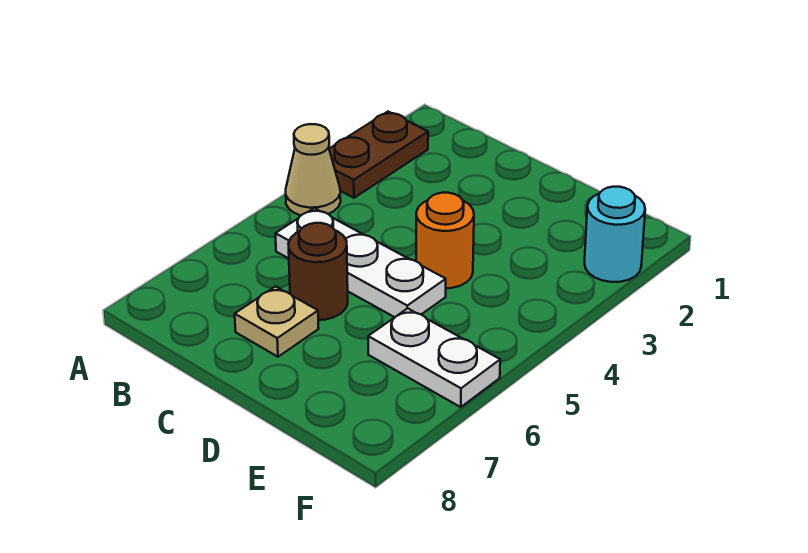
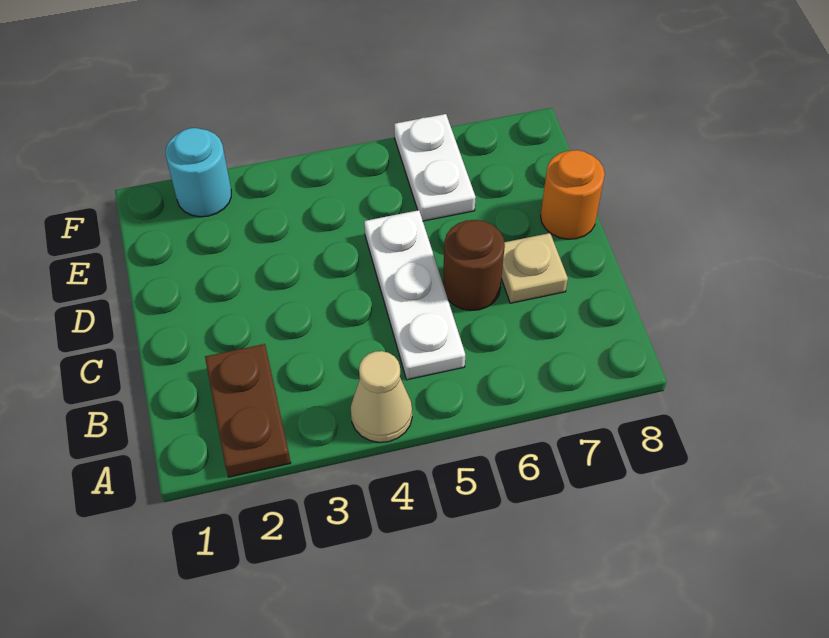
brown 1x2 plate [329,112,428,198] -> brown 1x2 plate turned to [205,344,291,477]
orange 1x1 round brick [416,193,474,288] -> orange 1x1 round brick moved to [541,150,605,239]

